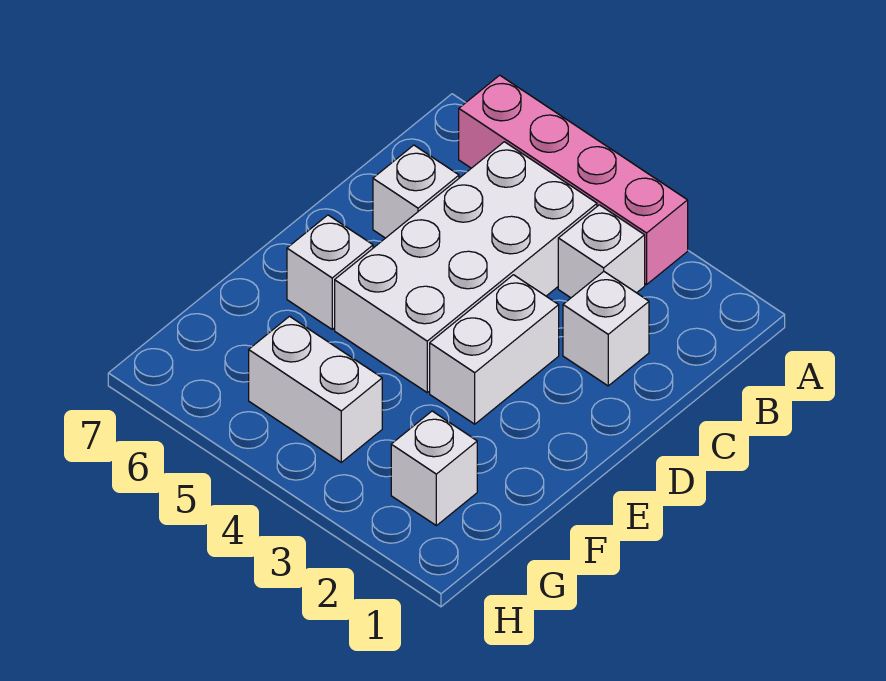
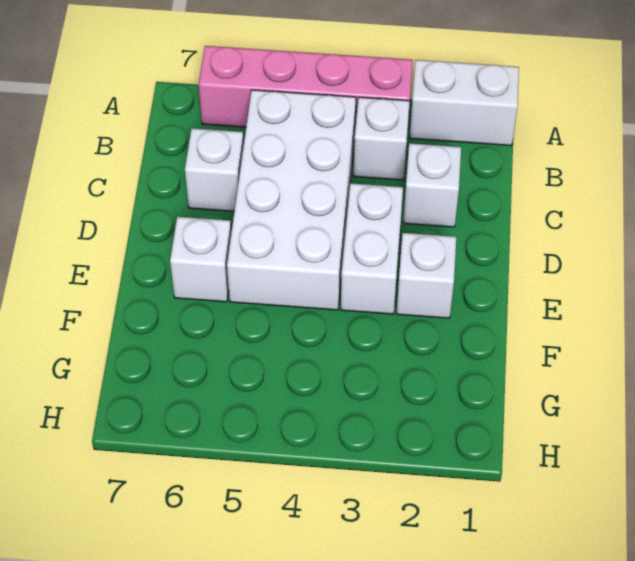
white 1x1 brick [391,411,477,526] -> white 1x1 brick moved to [397,233,456,318]
white 1x2 brick [249,316,382,462] -> white 1x2 brick moved to [410,60,519,146]

